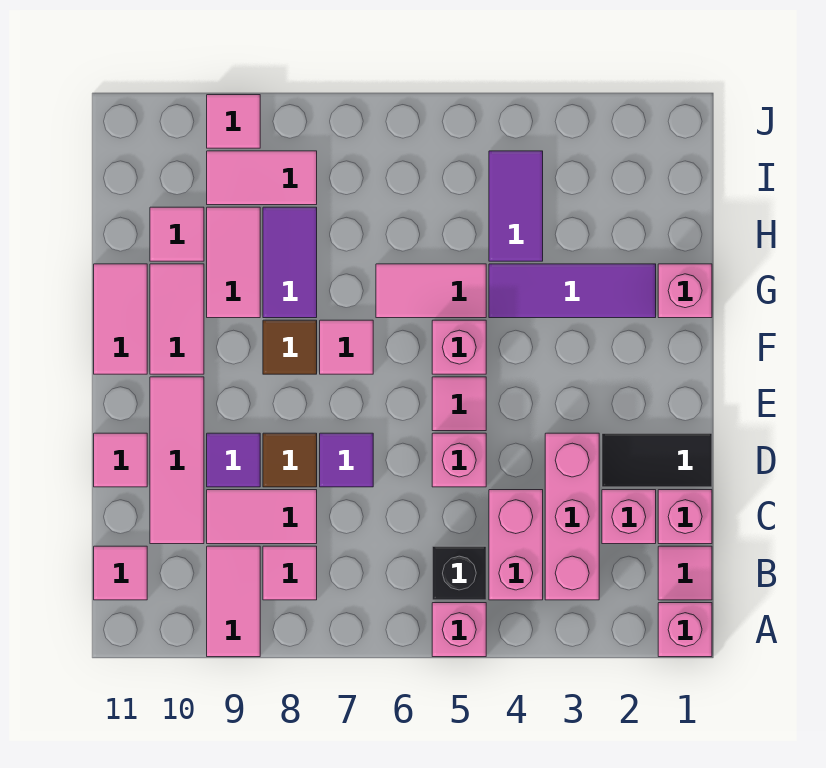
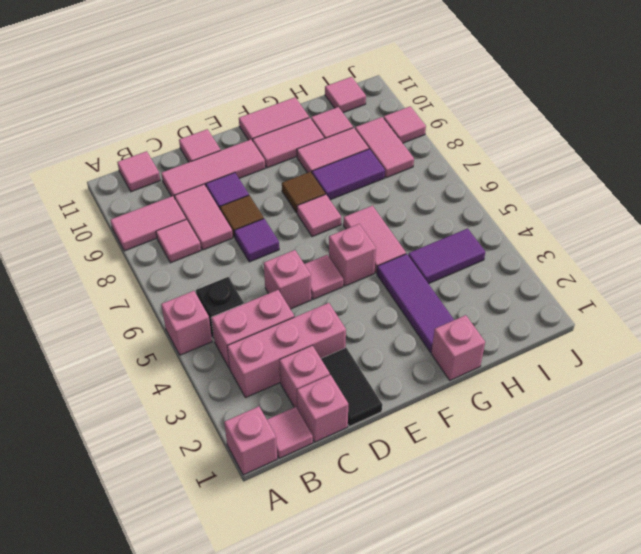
none -> pink 1x1 tile [325,77,366,113]

